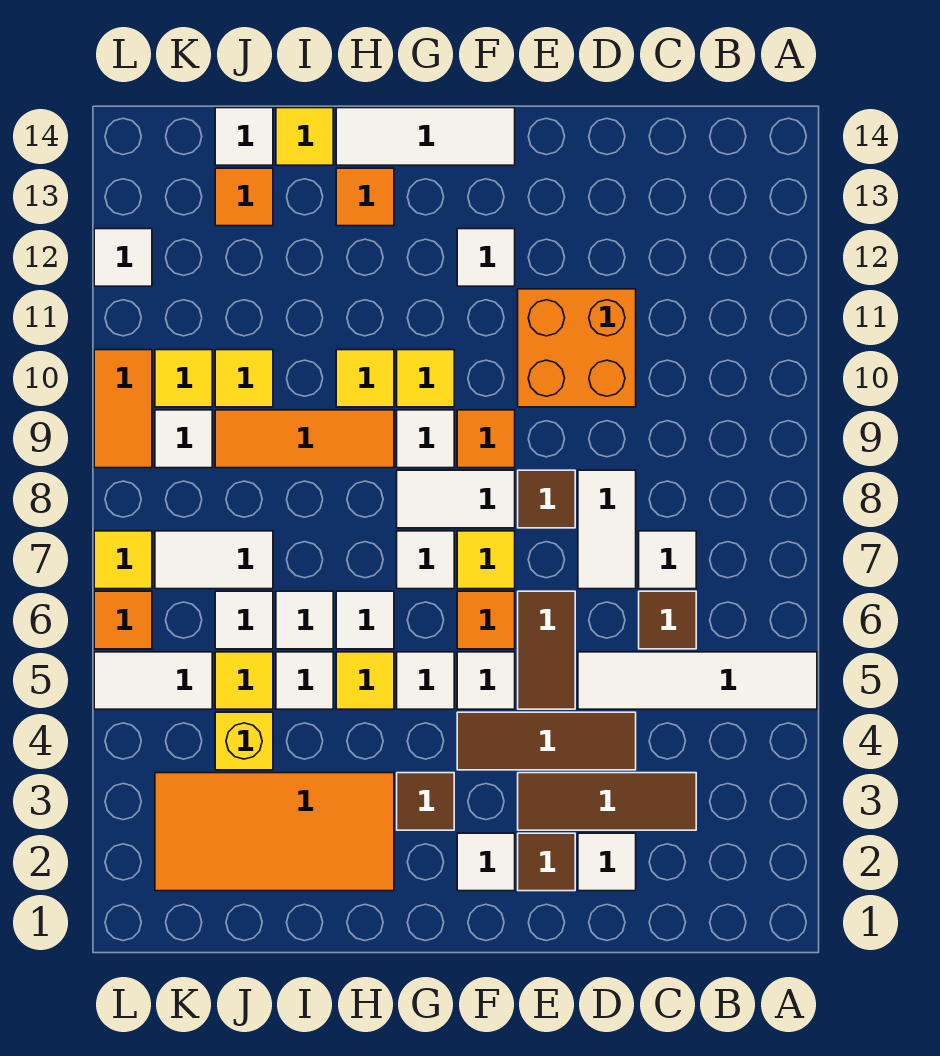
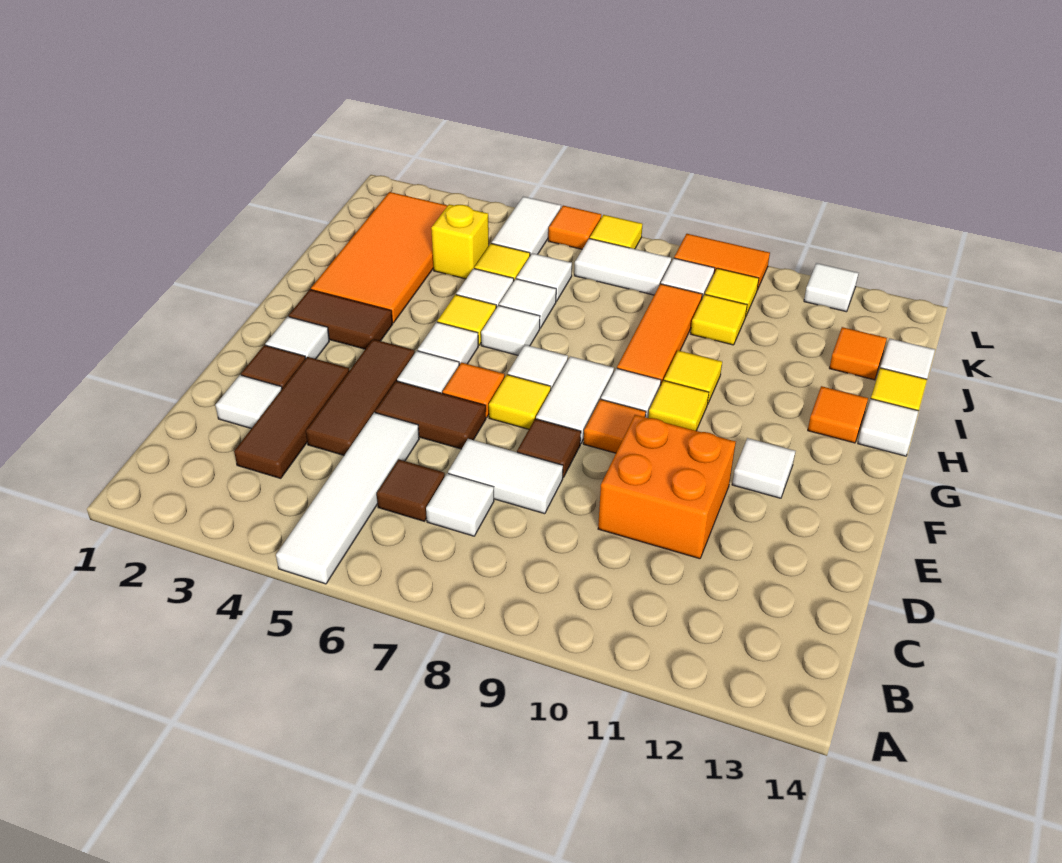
white 1x3 tile [336,108,515,165] -> white 1x1 tile [858,399,919,456]
brown 1x1 tile [397,773,454,830] -> brown 1x2 tile [289,290,393,349]
white 1x2 tile [155,531,273,589] -> white 1x2 tile turned to [574,238,671,295]

